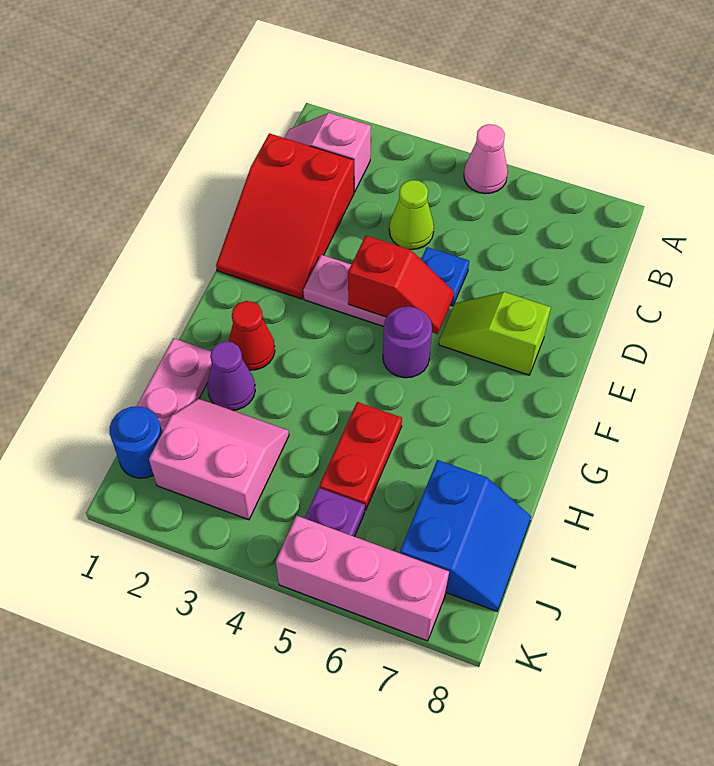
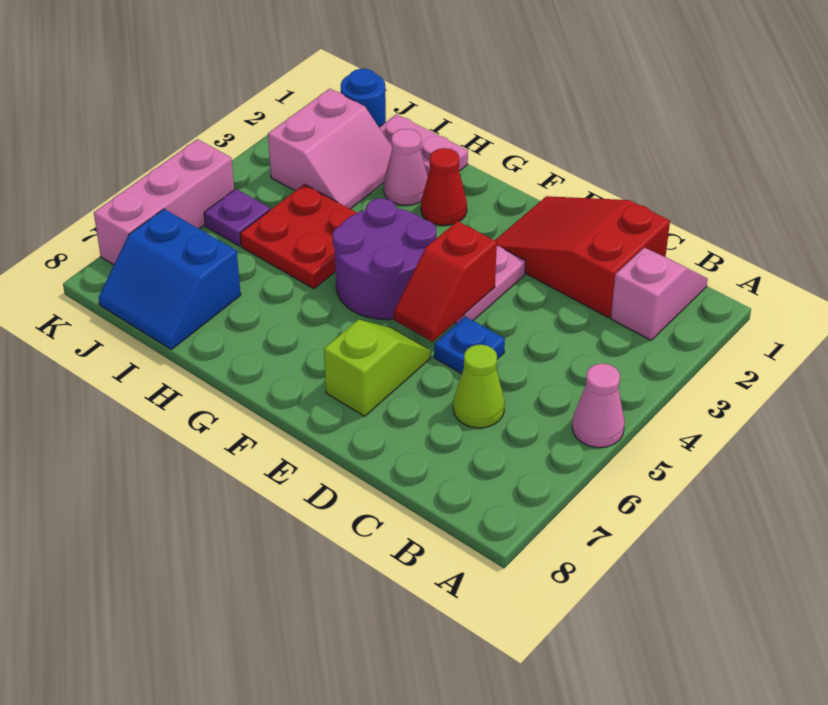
lime 1x1 cone [389,180,434,249] -> lime 1x1 cone moved to [453,345,505,428]
purple 1x1 round brick [383,307,432,378] -> purple 2x2 round brick [332,198,436,319]
purple 1x1 cone [207,341,255,410] -> pink 1x1 cone [384,129,428,205]
red 1x2 plate [319,402,402,510] -> red 2x2 plate [240,184,357,289]

